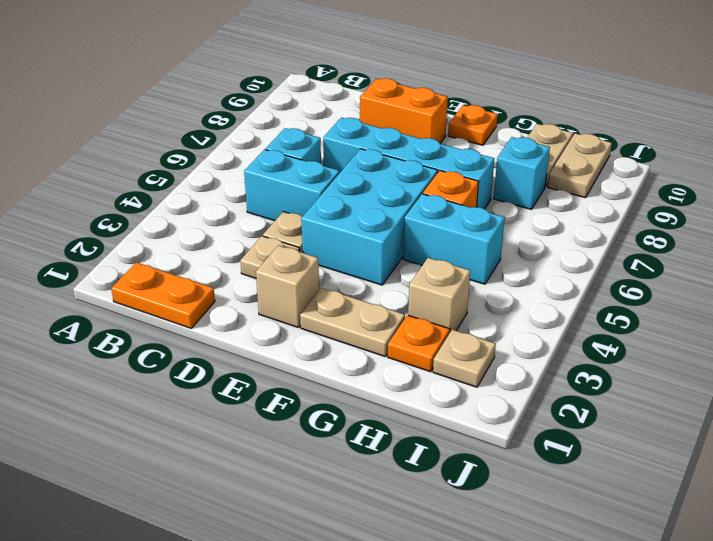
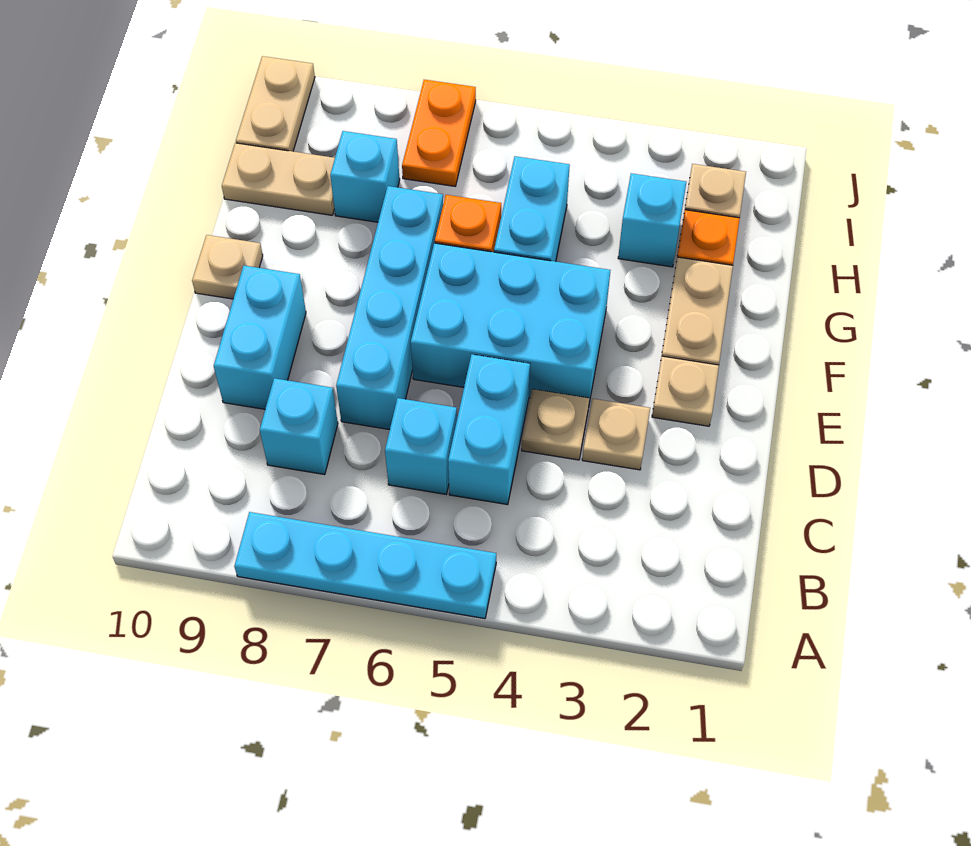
none -> cyan 1x4 plate [234,512,496,619]
orange 1x2 plate [111,262,215,328] -> orange 1x2 plate moved to [402,80,476,186]
none -> cyan 1x1 brick [260,378,338,475]
orange 1x2 brick [360,78,448,143] -> cyan 1x2 brick [214,266,306,409]
tan 1x1 brick [256,245,319,328] -> tan 1x1 plate [652,356,719,426]
orange 1x1 plate [448,105,498,145] -> tan 1x1 plate [192,235,263,299]
tan 1x1 brick [408,258,470,332] -> cyan 1x1 brick [618,173,686,267]
tan 1x2 plate [548,133,612,198] -> tan 1x2 plate turned to [236,56,315,151]

